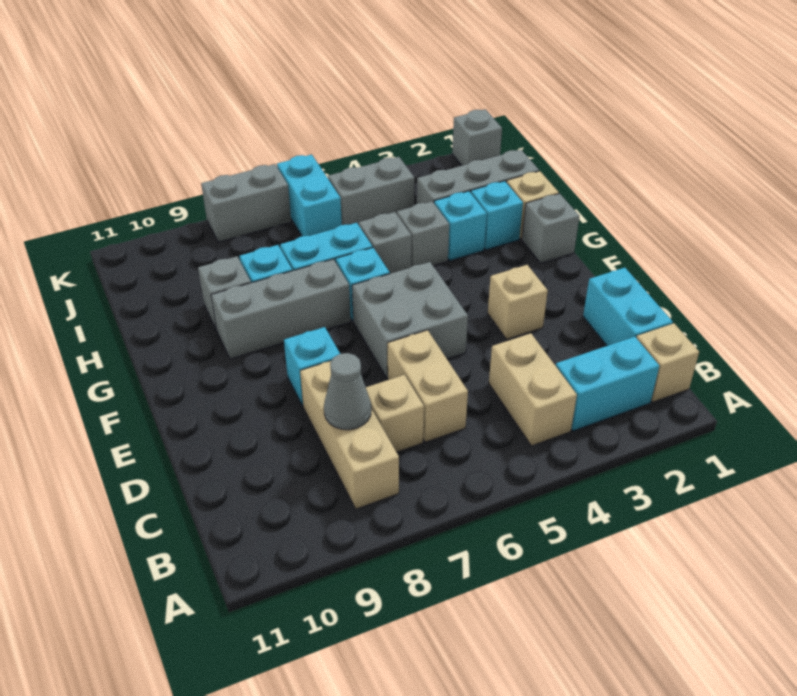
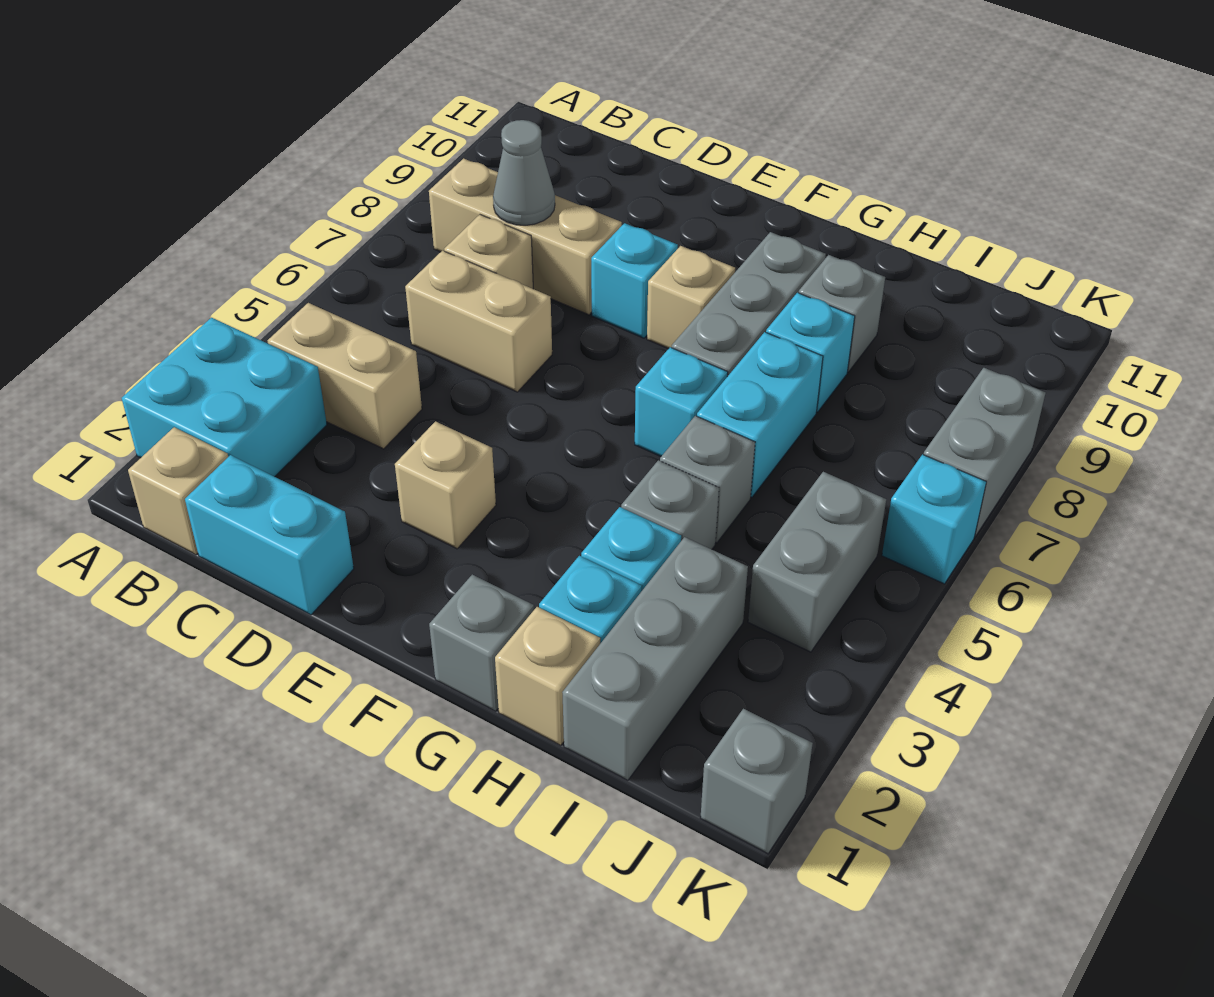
cyan 1x2 brick [556,337,659,431] -> cyan 2x2 brick [122,318,327,477]
grey 2x2 brick [352,262,468,379] -> none
none -> tan 1x1 brick [647,246,735,349]
cyan 1x2 brick [277,155,342,236] -> cyan 1x1 brick [882,454,986,584]

